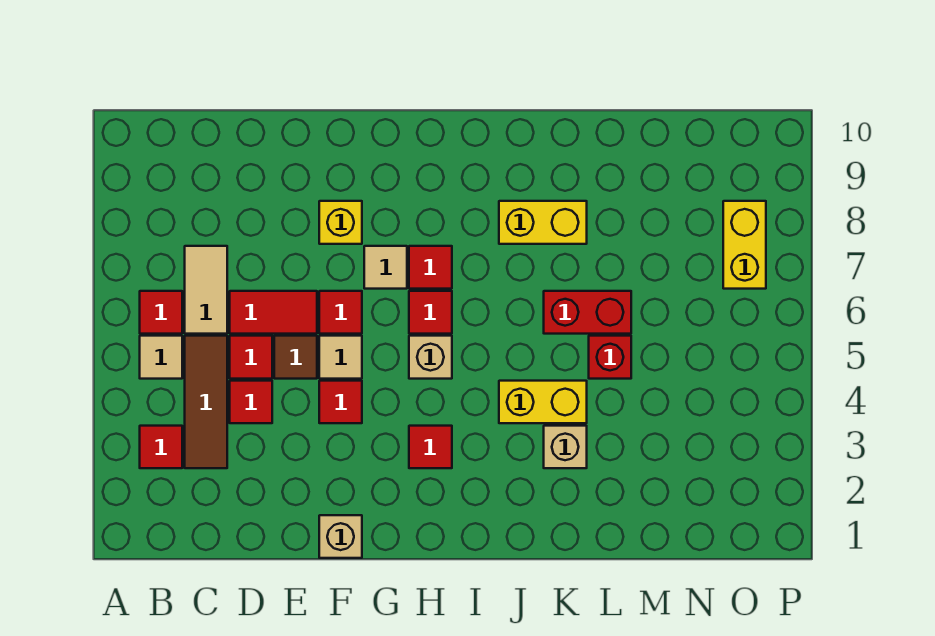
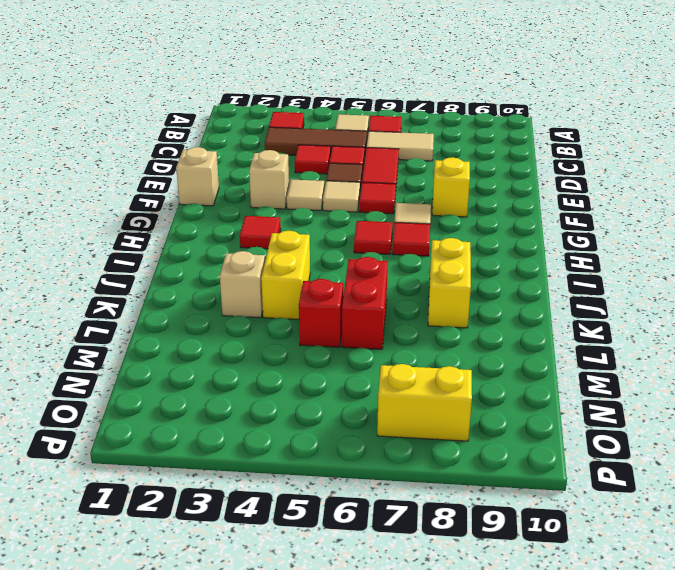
red 1x1 tile [319,381,362,423] -> tan 1x1 tile [287,179,324,211]
tan 1x1 brick [409,336,452,379] -> tan 1x1 brick moved to [249,150,289,209]

